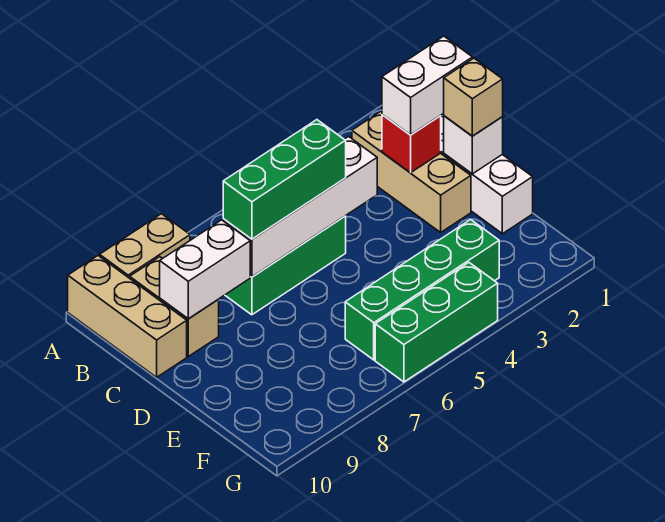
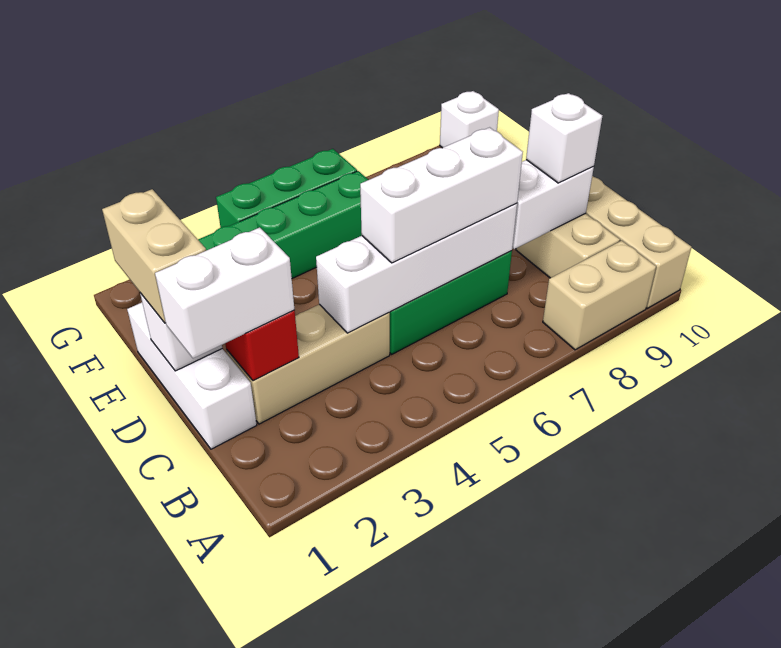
tan 1x3 brick [352,111,471,232] -> tan 1x3 brick turned to [226,304,390,424]
green 1x3 brick [223,120,346,239] -> white 1x3 brick [360,127,523,263]
none -> white 1x1 brick [526,93,602,183]
tan 1x1 brick [444,58,503,136] -> tan 1x2 brick [102,189,206,323]
none -> white 1x1 brick [440,91,499,148]

